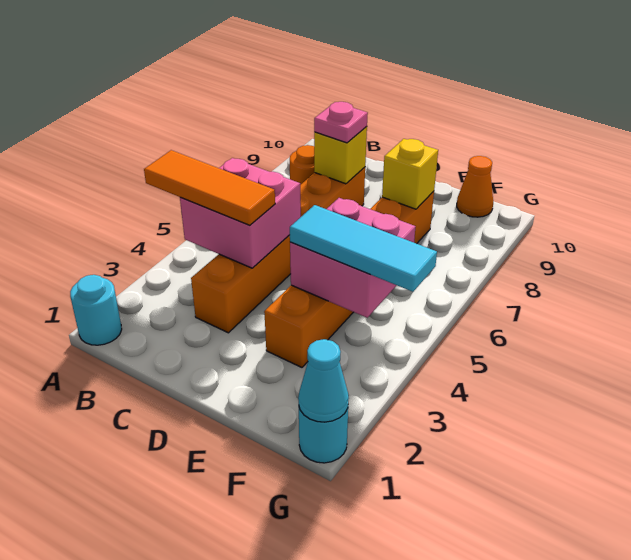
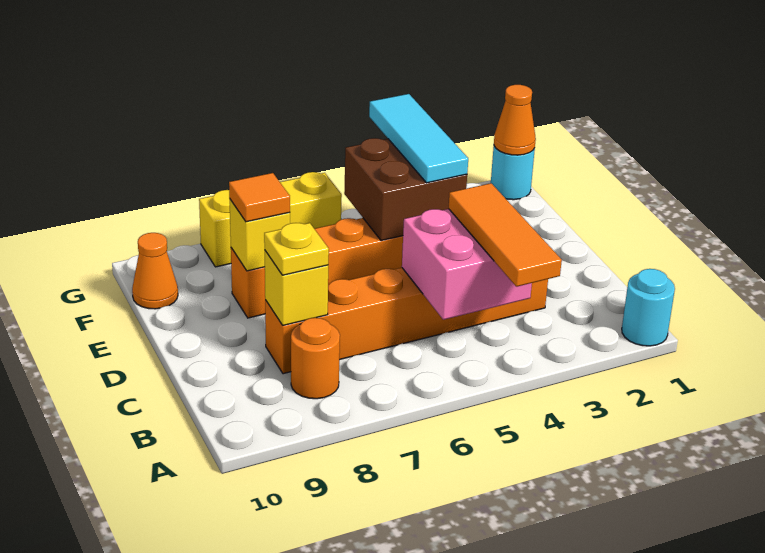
pink 1x1 plate [314,102,368,143] -> yellow 1x1 plate [264,223,329,275]
pink 2x2 brick [290,198,416,318] -> brown 2x2 brick [344,138,467,241]
none -> orange 1x1 tile [229,173,290,222]
cyan 1x1 cone [298,339,349,422] -> orange 1x1 cone [494,85,536,155]
none -> yellow 1x3 brick [199,172,342,267]

